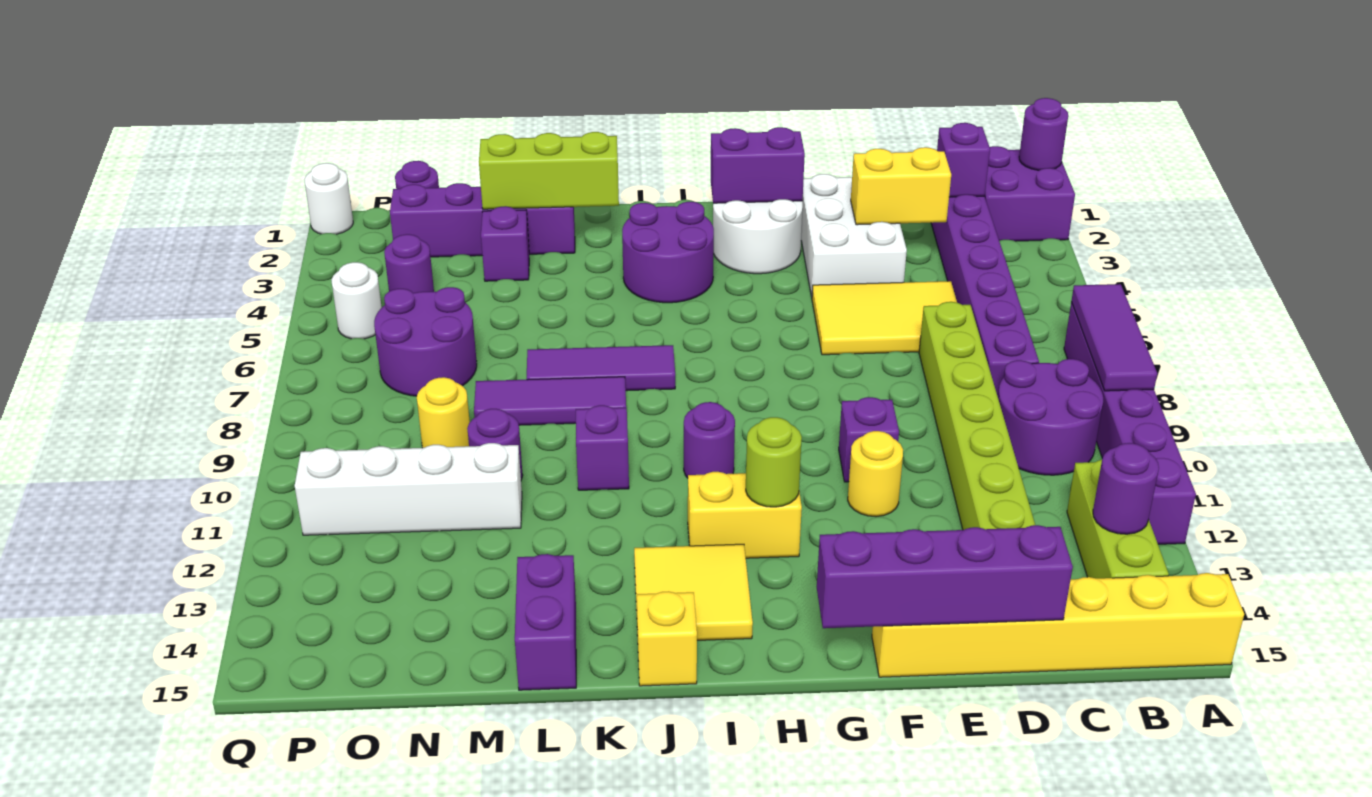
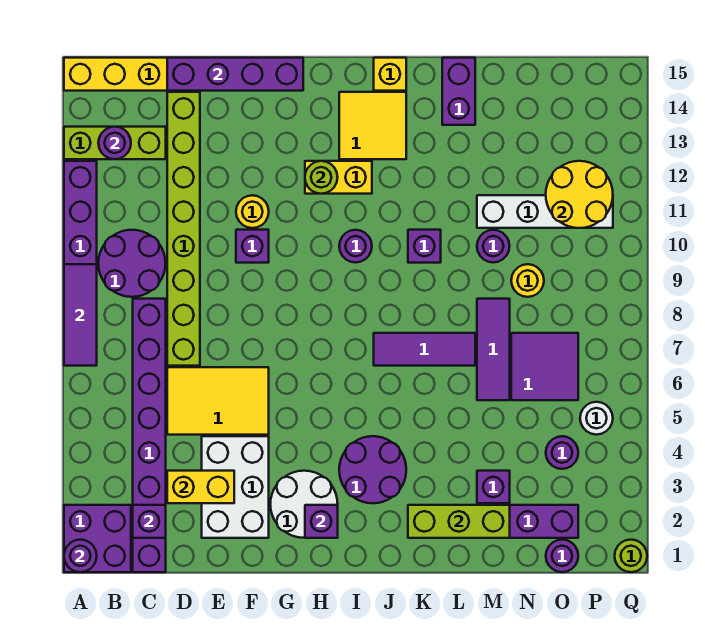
lime 1x3 brick [1067,460,1169,578] -> lime 1x3 brick turned to [64,127,166,159]
purple 1x2 brick [711,127,805,203] -> purple 1x1 brick [305,505,338,538]
purple 1x3 tile [474,377,626,425] -> purple 1x3 tile turned to [477,299,510,400]
purple 2x2 round brick [374,287,477,396] -> purple 2x2 tile [511,333,578,400]
none -> yellow 2x2 round brick [546,161,613,228]
white 1x1 round brick [304,163,353,234] -> lime 1x1 round brick [615,540,647,572]

